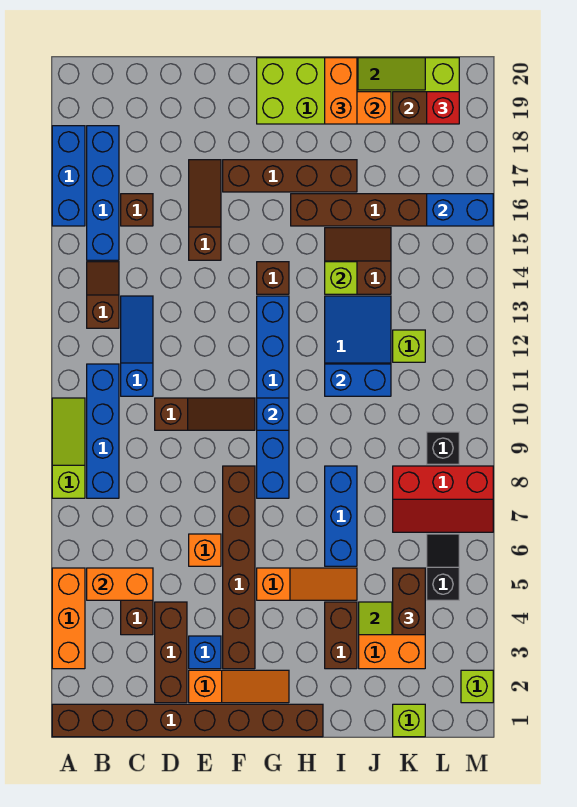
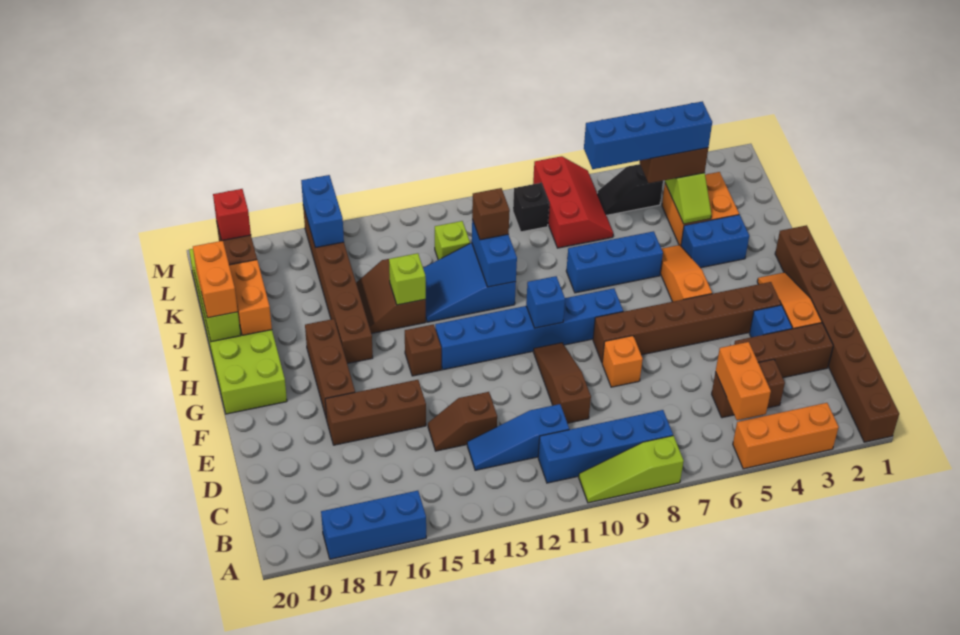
brown 1x2 slope [87,262,119,328] -> brown 1x2 slope moved to [428,392,497,451]
blue 1x4 brick [87,126,119,260] -> blue 1x4 brick moved to [584,101,712,169]
brown 1x1 brick [121,194,153,226] -> brown 1x1 brick moved to [472,188,510,240]
orange 1x1 brick [189,534,221,566] -> orange 1x1 brick moved to [602,336,643,387]
brown 1x3 slope [189,160,221,260] -> brown 1x3 brick [325,380,426,445]
brown 1x4 brick [223,160,357,192] -> brown 1x3 brick [305,319,355,420]
brown 1x2 brick [325,602,357,669] -> blue 1x2 brick [681,215,749,268]
orange 1x2 brick [325,58,357,124] -> orange 1x2 brick turned to [193,241,238,318]
lime 1x1 brick [393,704,425,737] -> none
lime 1x1 brick [461,670,493,703] -> none

